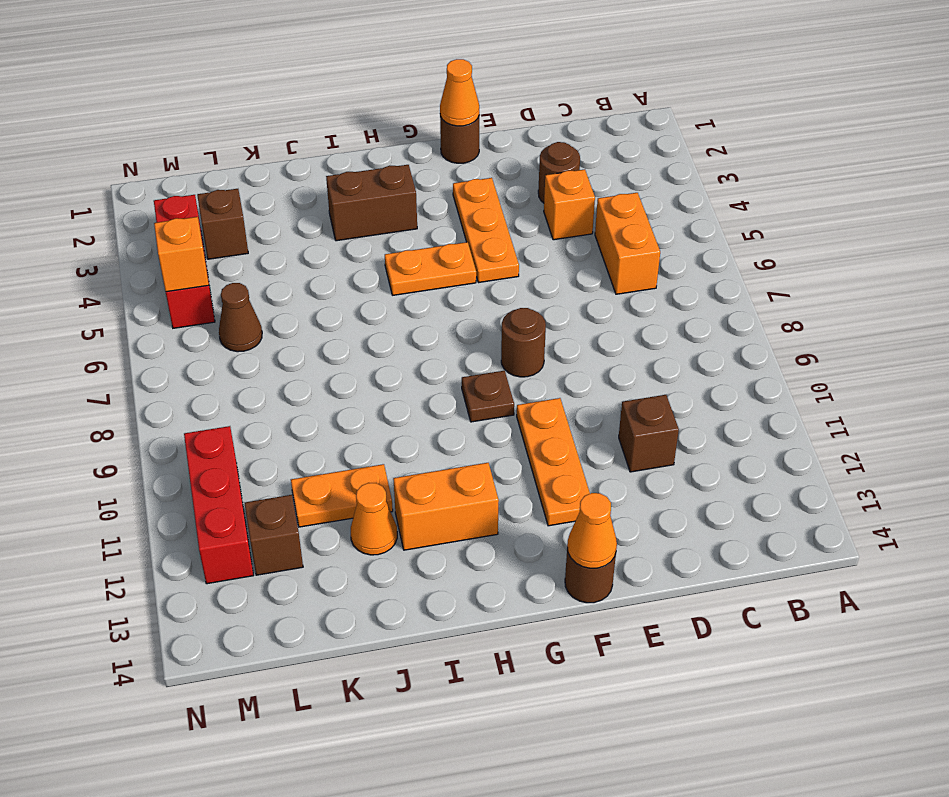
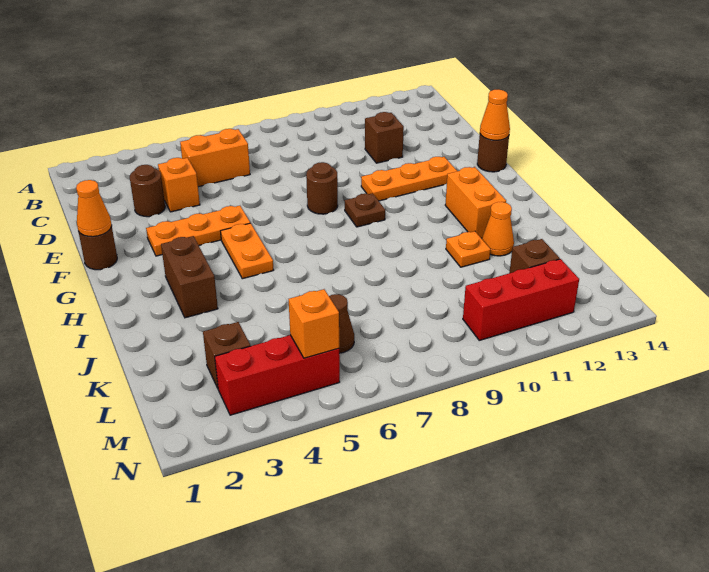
orange 1x2 plate [291,464,393,527] -> orange 1x1 plate [446,231,491,267]

